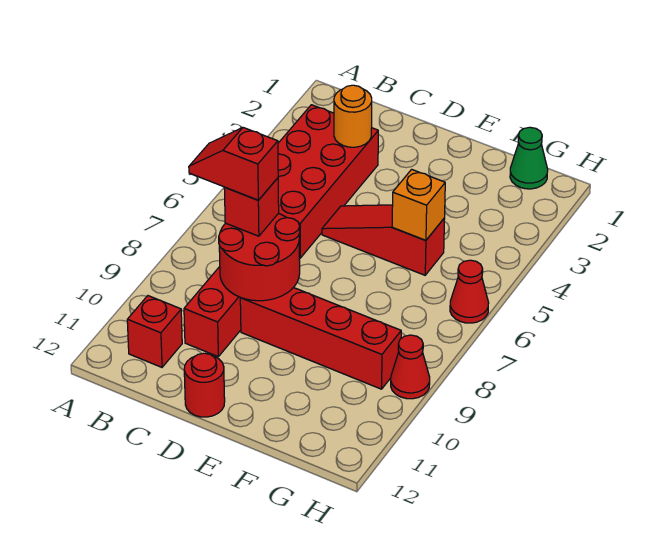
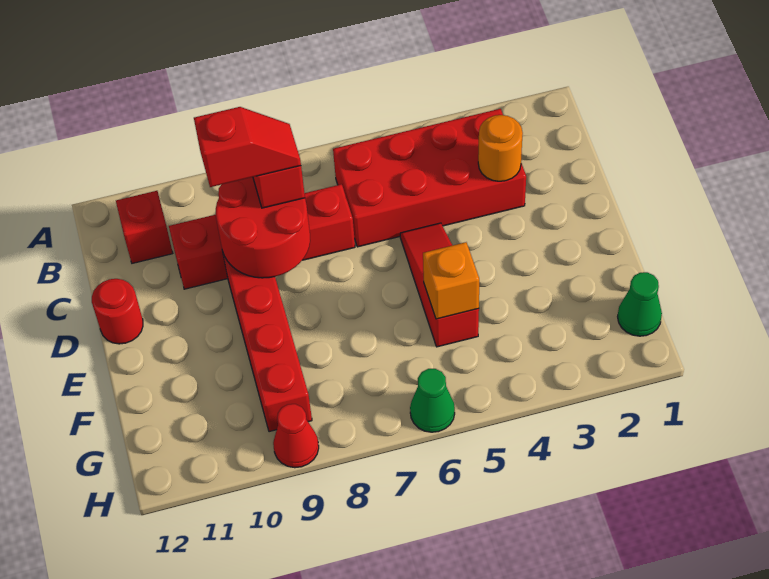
red 1x2 slope [189,128,278,200] -> red 1x2 slope turned to [194,107,301,187]
red 1x1 cone [450,260,489,323] -> green 1x1 cone [410,369,455,432]

